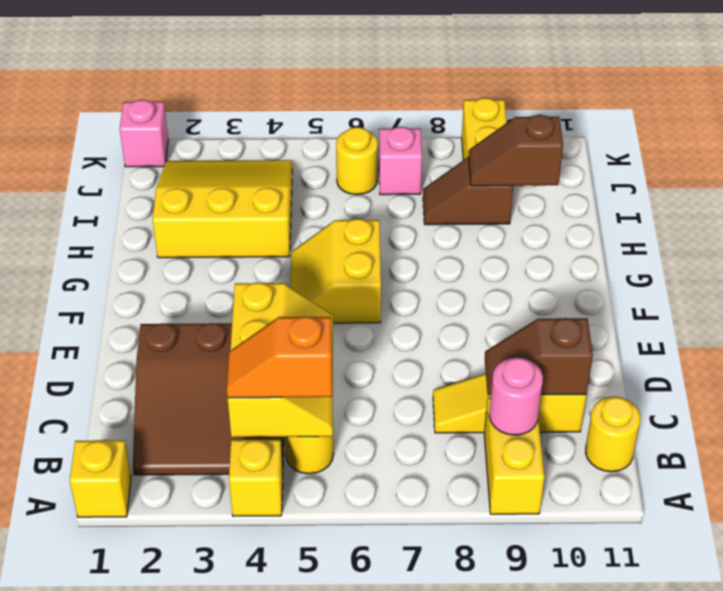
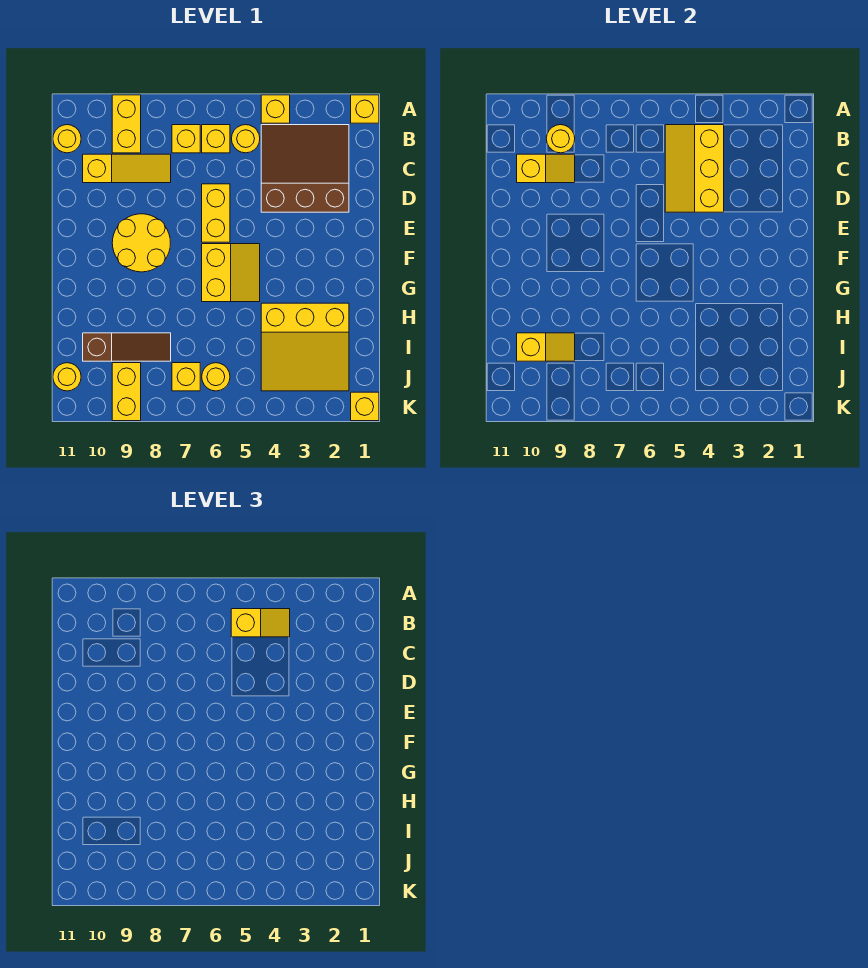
orange 1x2 slope [227,316,332,398] -> yellow 1x2 slope [231,609,290,637]
none -> yellow 1x1 brick [202,125,230,153]
none -> yellow 1x1 brick [172,125,200,153]
pink 1x1 round brick [489,357,543,435] -> yellow 1x1 round brick [546,125,575,153]
brown 1x2 slope [485,318,593,395] -> yellow 1x2 slope [517,154,575,183]
none -> yellow 1x2 brick [202,184,230,242]
none -> yellow 2x2 round brick [112,214,170,272]
brown 1x2 slope [423,157,513,225] -> brown 1x3 slope [83,333,171,361]
brown 1x2 slope [468,115,563,186] -> yellow 1x2 slope [517,333,575,361]
pink 1x1 brick [379,127,422,195] -> yellow 1x1 brick [172,363,200,391]
none -> yellow 1x1 round brick [53,363,81,391]
pink 1x1 brick [120,100,168,167] -> yellow 1x1 brick [351,392,379,421]

